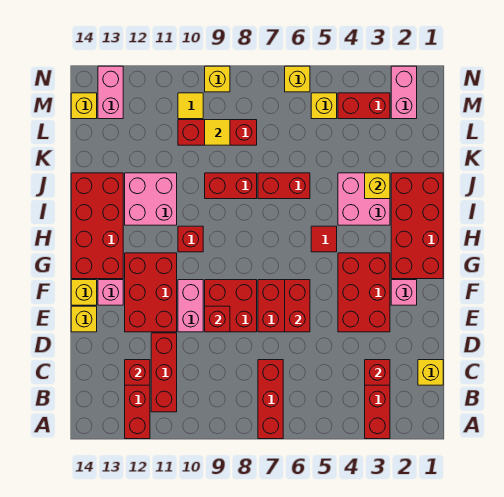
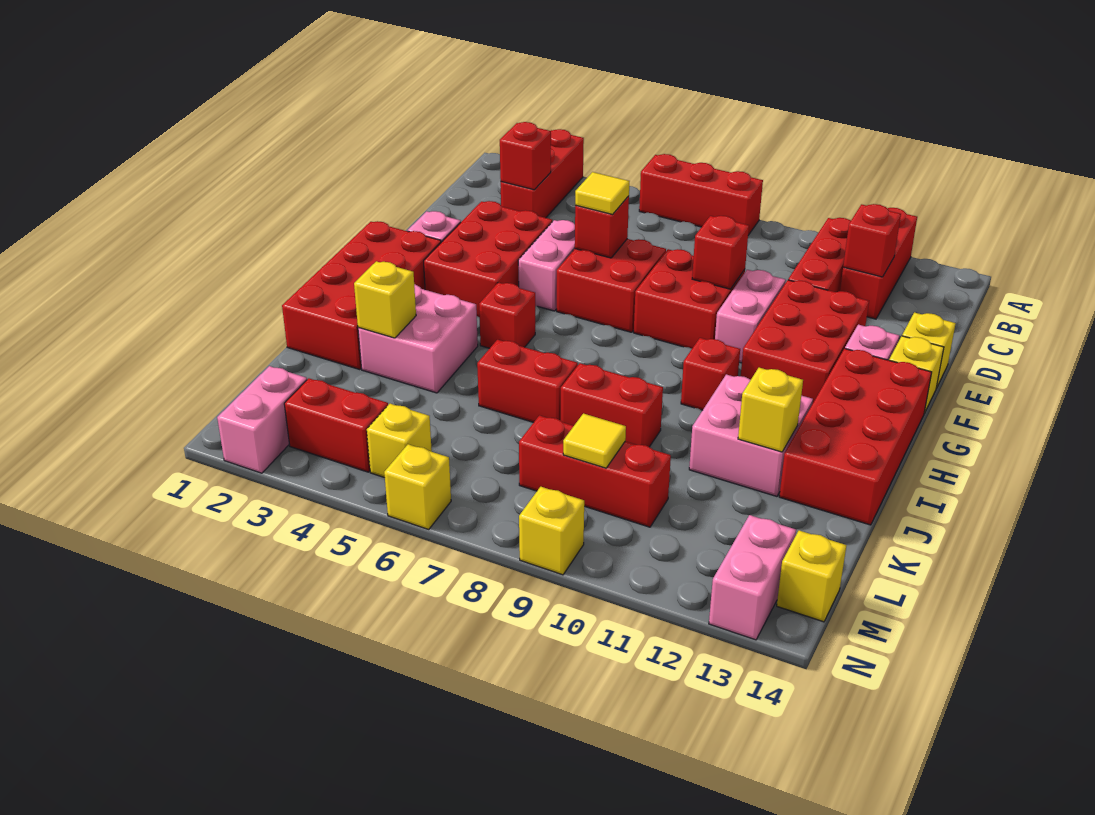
red 1x3 brick [258,360,283,439] -> red 1x3 brick turned to [639,154,763,235]
yellow 1x1 brick [418,360,443,385] -> yellow 1x1 brick moved to [738,368,803,452]
none -> pink 1x2 brick [518,220,575,311]
red 1x2 brick [285,280,310,332] -> red 1x1 brick [575,196,629,258]
red 1x1 tile [311,226,337,252] -> red 1x1 brick [479,282,535,348]
yellow 1x1 tile [178,93,203,119] -> yellow 1x1 tile moved to [575,172,630,214]

